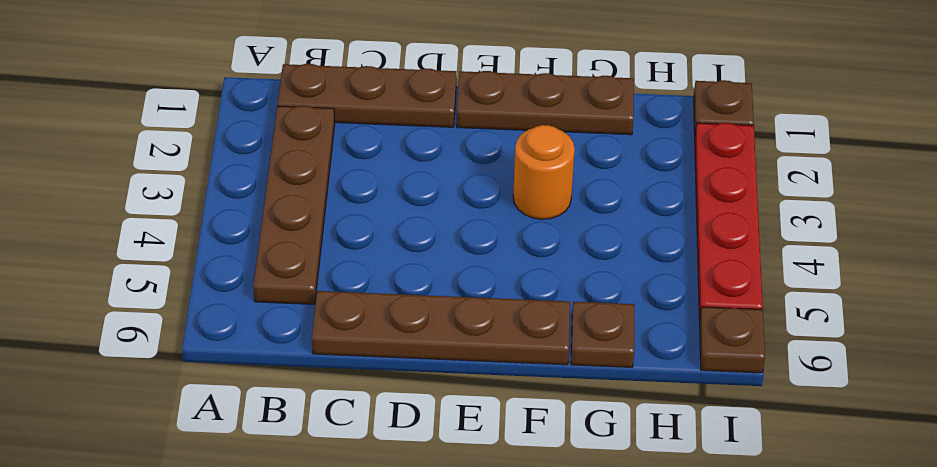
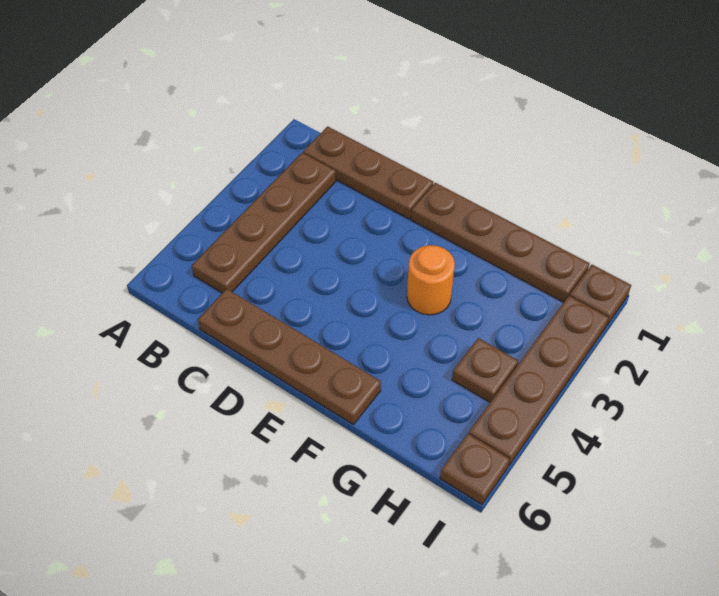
brown 1x3 plate [457,71,634,135] -> brown 1x4 plate [411,183,590,302]
brown 1x1 plate [571,302,634,367] -> brown 1x1 plate moved to [452,338,518,402]
red 1x4 plate [695,123,763,320] -> brown 1x4 plate [469,296,609,466]

